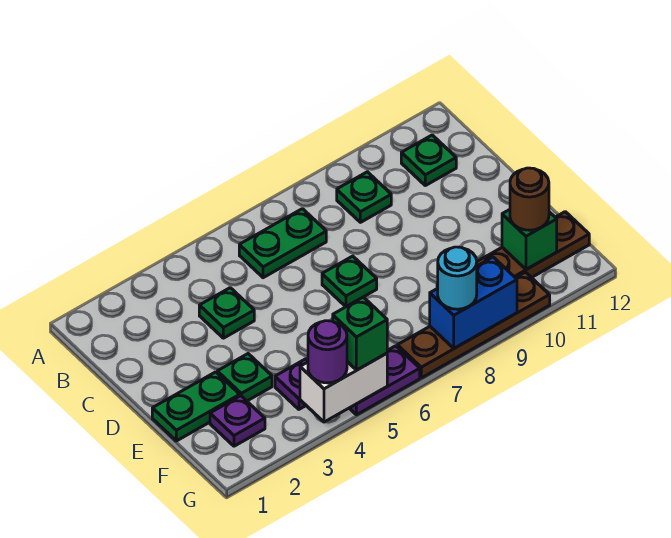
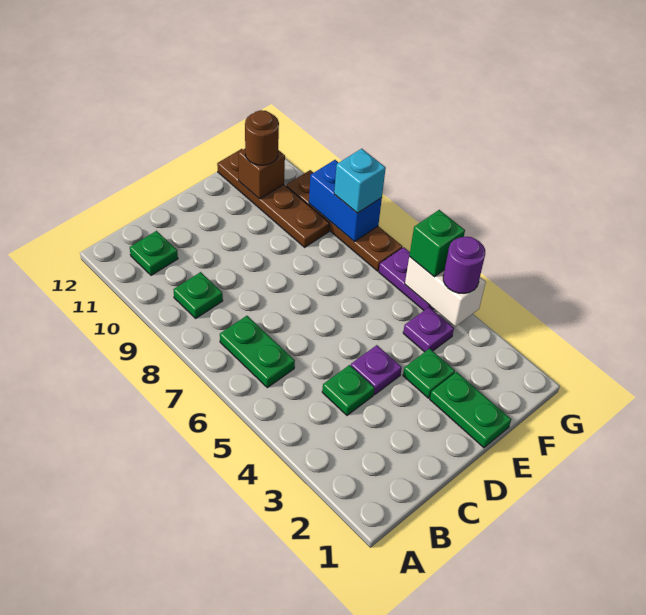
green 1x1 plate [322,256,377,307] -> none
purple 1x1 plate [210,396,265,446] -> purple 1x1 plate moved to [351,345,402,394]
green 1x1 brick [502,210,557,269] -> brown 1x1 brick [238,149,285,199]
cyan 1x1 round brick [438,247,477,309] -> cyan 1x1 brick [334,149,386,213]

